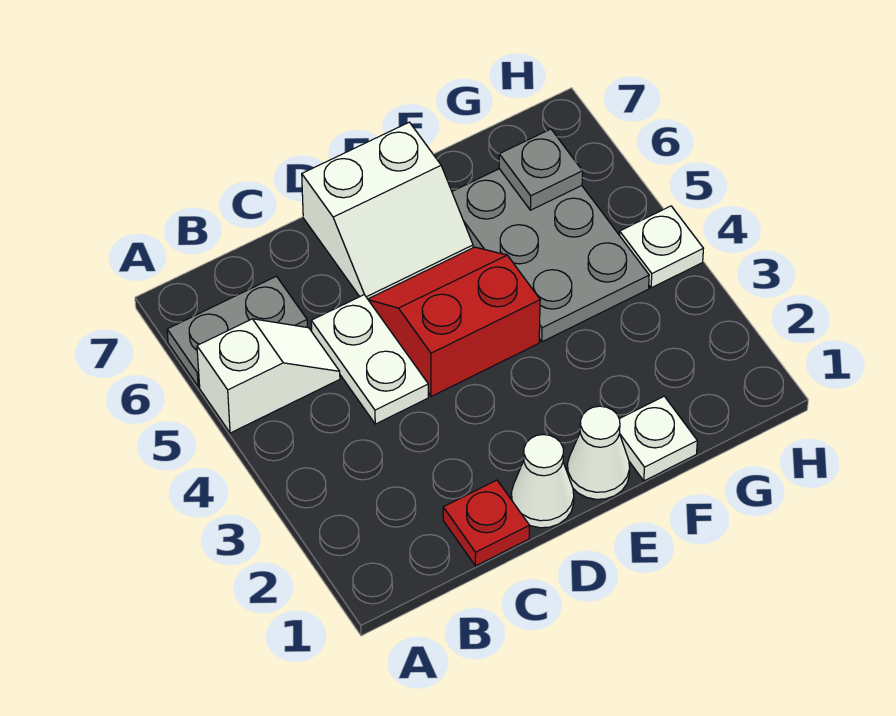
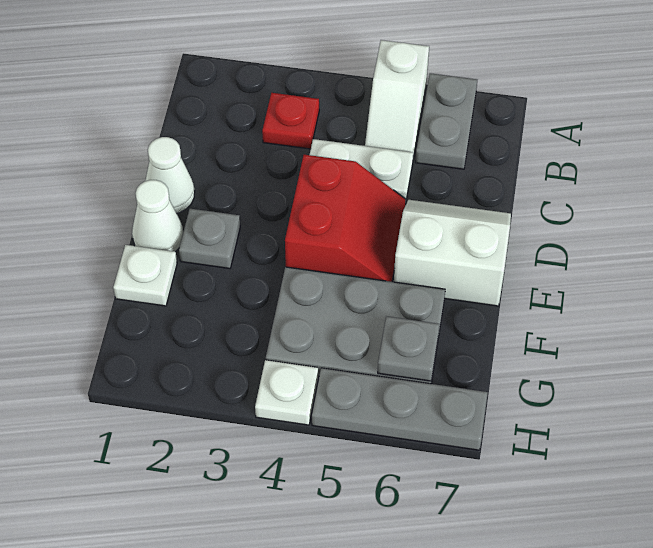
red 1x1 plate [443,480,530,566] -> red 1x1 plate moved to [262,93,319,149]
white 2x2 slope [302,122,473,299] -> white 2x2 slope turned to [394,200,511,306]
none -> grey 1x1 plate [179,209,240,269]
none -> grey 1x3 plate [312,368,488,450]

